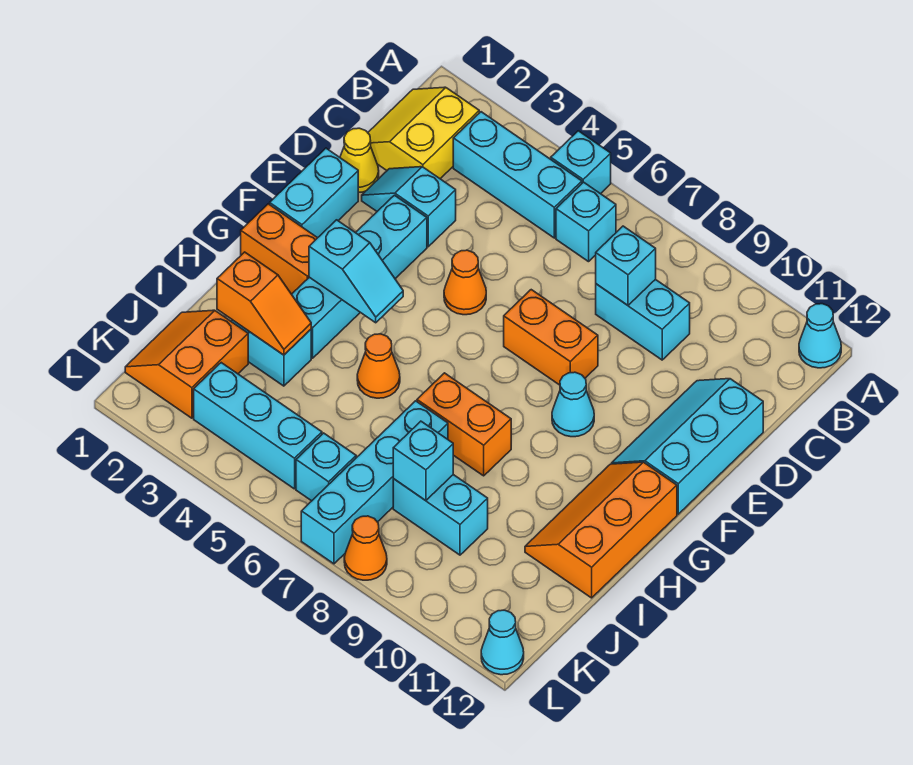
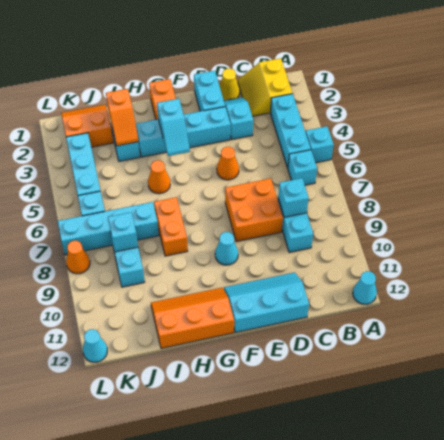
yellow 2x2 slope [368,87,479,179] -> yellow 2x2 slope turned to [238,58,292,116]
cyan 1x2 brick [270,148,358,238] -> cyan 1x2 brick turned to [194,71,225,111]
orange 1x2 brick [504,290,598,385] -> orange 2x2 brick [225,178,283,242]

